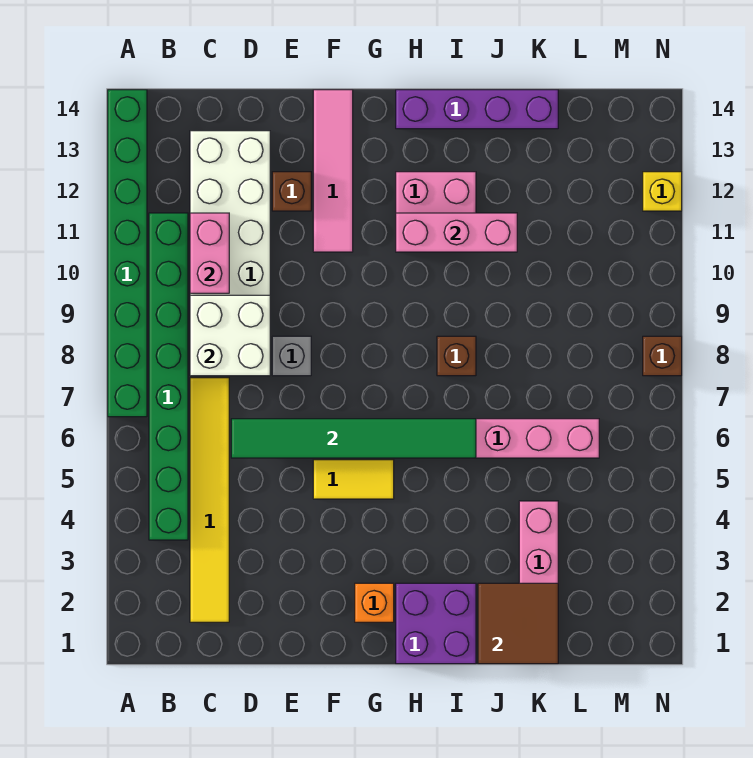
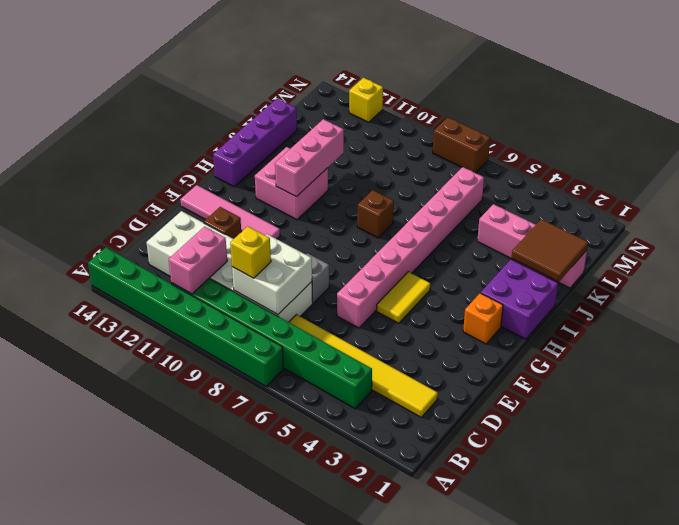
none -> yellow 1x1 brick [230,226,271,278]
pink 1x2 brick [190,213,229,293] -> pink 1x2 brick turned to [169,227,227,294]
green 1x6 tile [231,419,476,458] -> none
brown 1x1 brick [643,336,682,376] -> brown 1x2 brick [433,117,490,173]

